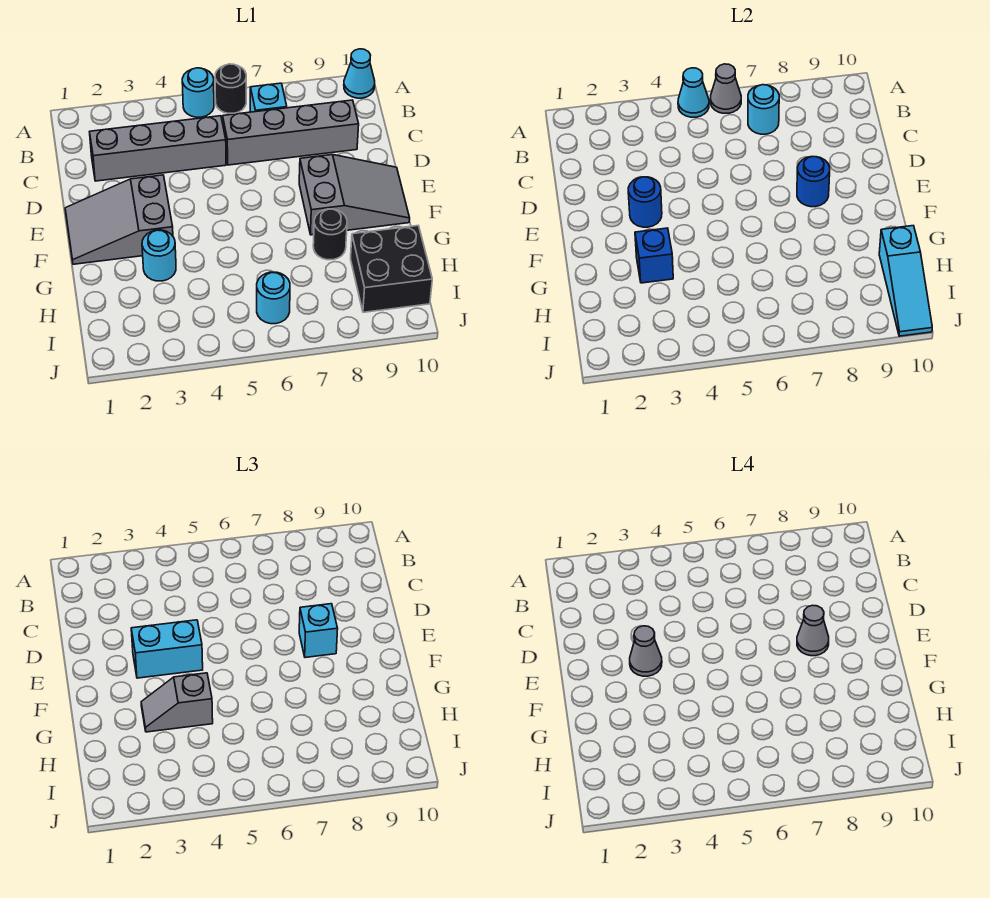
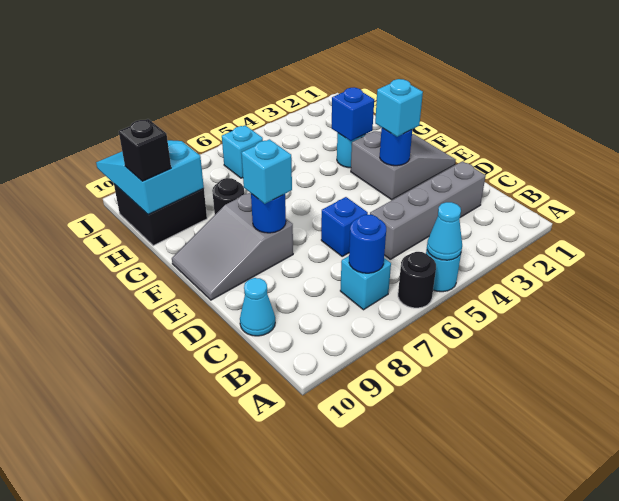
grey 1x1 cone [711,64,741,113] -> none
cyan 1x1 cone [344,49,375,98] -> cyan 1x1 cone moved to [240,278,275,336]
cyan 1x1 round brick [748,85,779,134] -> blue 1x1 round brick [349,215,386,273]
grey 1x4 brick [223,100,359,165] -> none
none -> blue 1x1 brick [321,197,368,256]
cyan 1x2 brick [131,620,203,678] -> cyan 1x1 brick [375,79,423,137]
grey 1x1 cone [630,626,662,676] -> none
grey 1x1 cone [797,605,829,656] -> none
grey 1x2 slope [141,673,213,732] -> none
cyan 1x3 slope [879,226,932,336] -> cyan 2x3 slope [96,140,204,215]
none -> black 1x1 brick [119,119,171,181]
cyan 1x1 round brick [257,272,290,324] -> cyan 1x1 brick [222,125,263,178]

